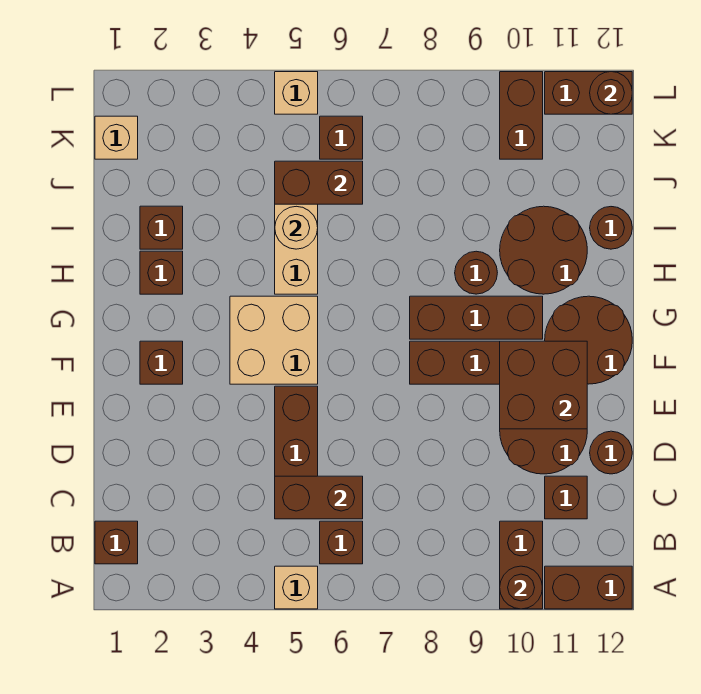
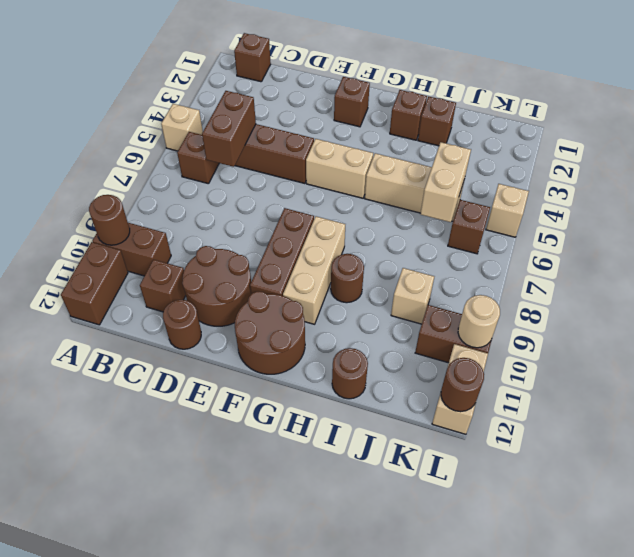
brown 2x2 brick [500,341,587,429] -> none
tan 2x2 brick [230,296,318,384] -> tan 1x2 brick [306,139,373,198]
brown 1x3 brick [410,296,543,339] -> tan 1x3 brick [283,216,345,324]
brown 2x2 round brick [500,206,587,294] -> none
tan 1x1 round brick [275,206,318,249] -> tan 1x1 round brick moved to [458,295,500,348]
brown 1x2 brick [275,161,363,204] -> tan 1x2 brick [421,142,471,222]
tan 1x1 brick [95,116,138,159] -> tan 1x1 brick moved to [391,268,434,324]
brown 1x2 brick [545,72,632,114] -> tan 1x2 brick [432,344,488,434]

